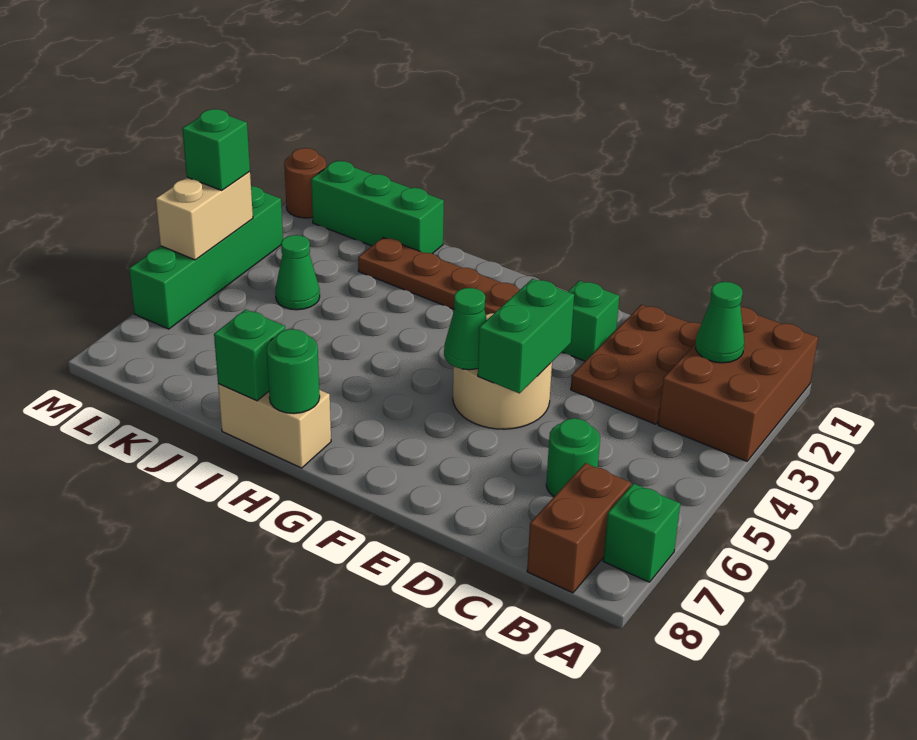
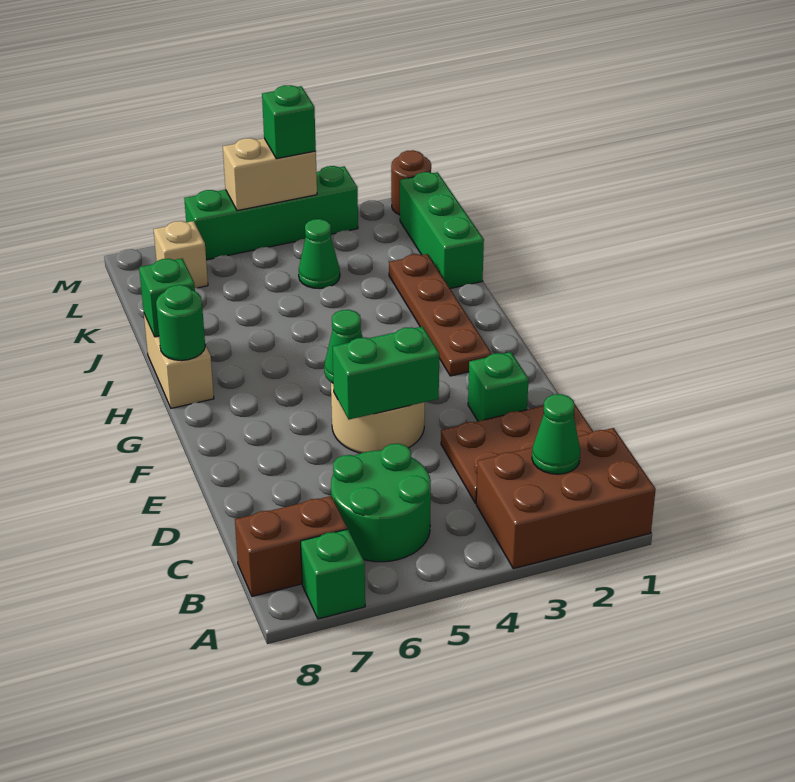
green 1x1 round brick [546,418,600,496] -> green 2x2 round brick [331,444,431,562]
none -> tan 1x1 brick [154,221,208,288]

